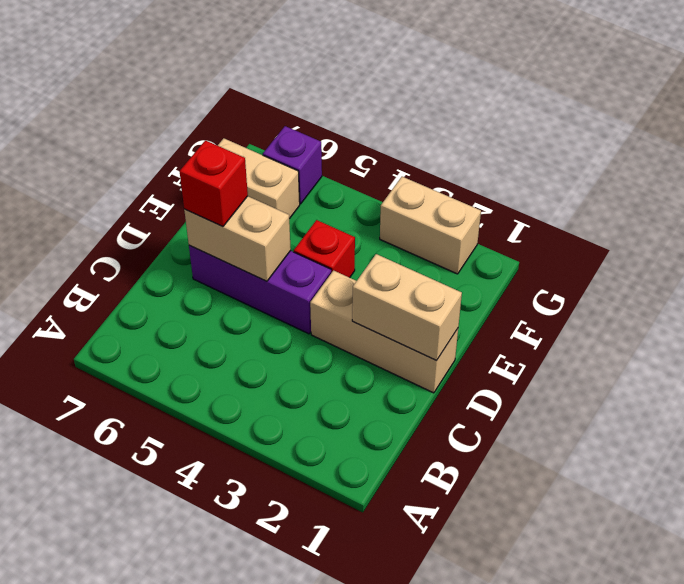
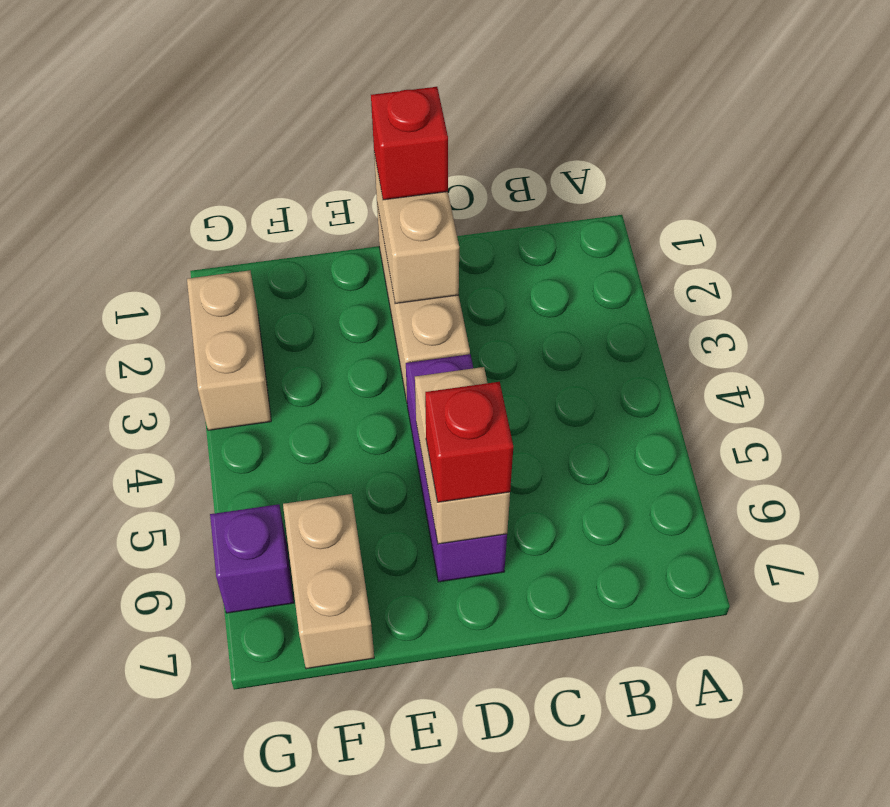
red 1x1 brick [294,220,355,278] -> red 1x1 brick moved to [371,87,448,200]

